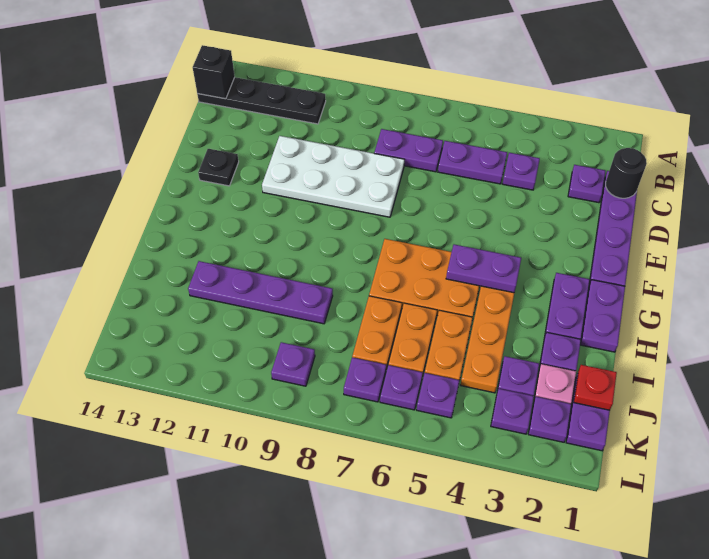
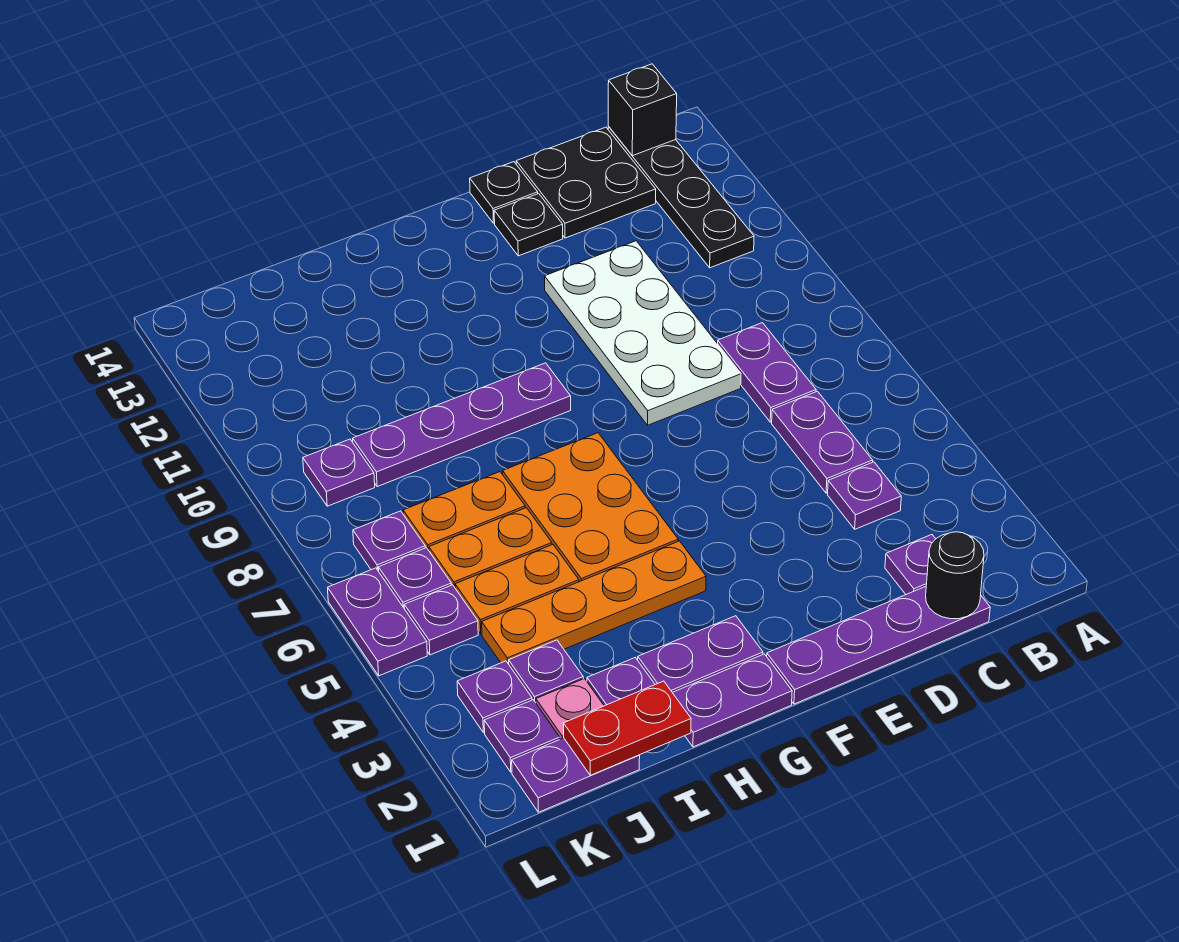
none -> black 2x2 plate [516,127,656,238]
none -> black 1x1 plate [470,162,538,223]
purple 1x2 plate [446,244,521,293] -> purple 1x2 plate moved to [328,568,427,676]
purple 1x4 plate [188,261,333,324] -> purple 1x4 plate turned to [353,363,571,487]
red 1x1 plate [574,365,617,410] -> red 1x2 plate [563,681,691,775]

